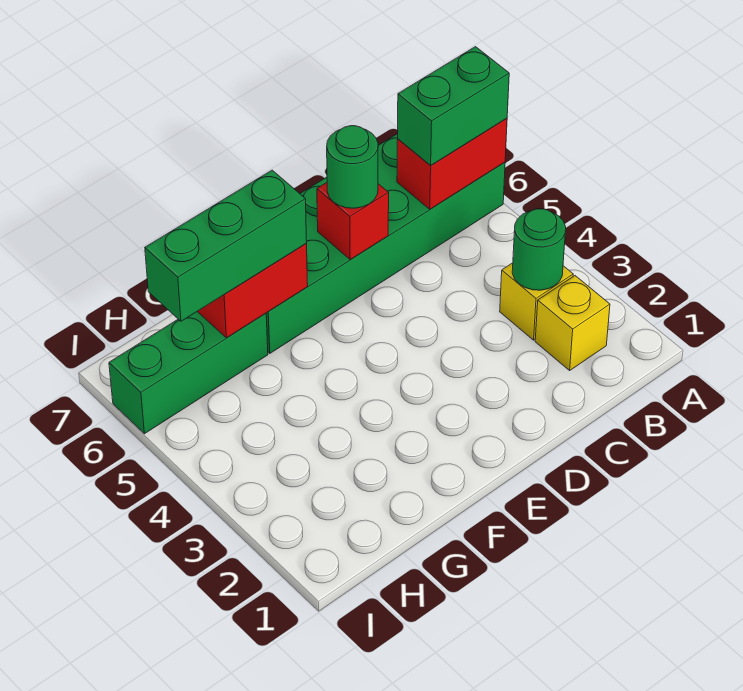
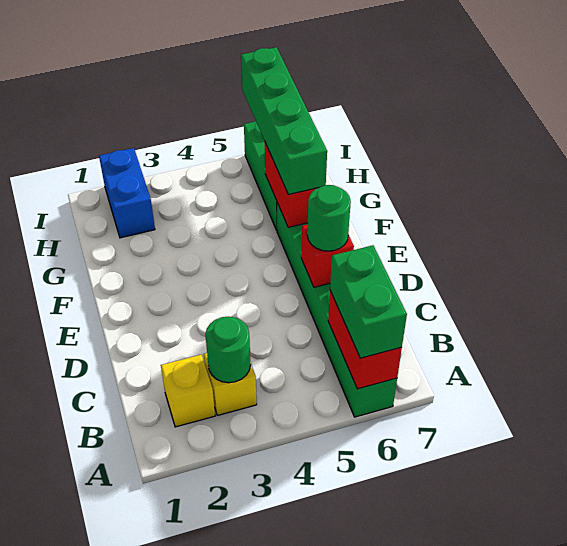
green 2x6 brick [266,134,505,353] -> green 1x6 brick [277,203,397,417]
green 1x3 brick [145,170,307,321] -> green 1x4 brick [241,47,327,195]
none -> blue 1x2 brick [99,148,155,238]

